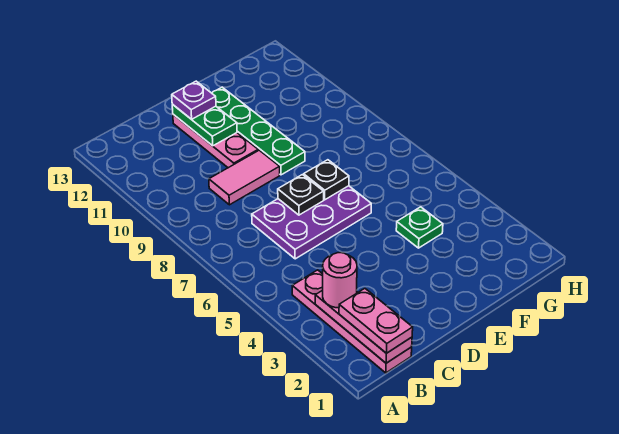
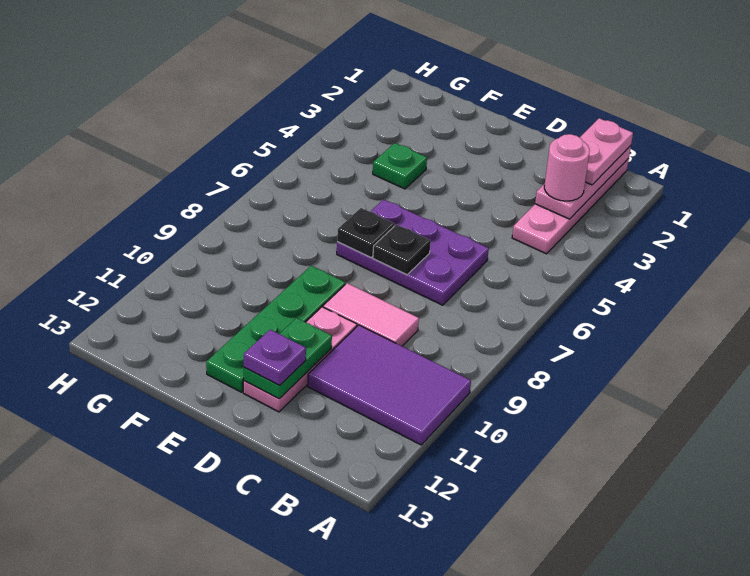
none -> purple 2x3 tile [308,325,471,445]

